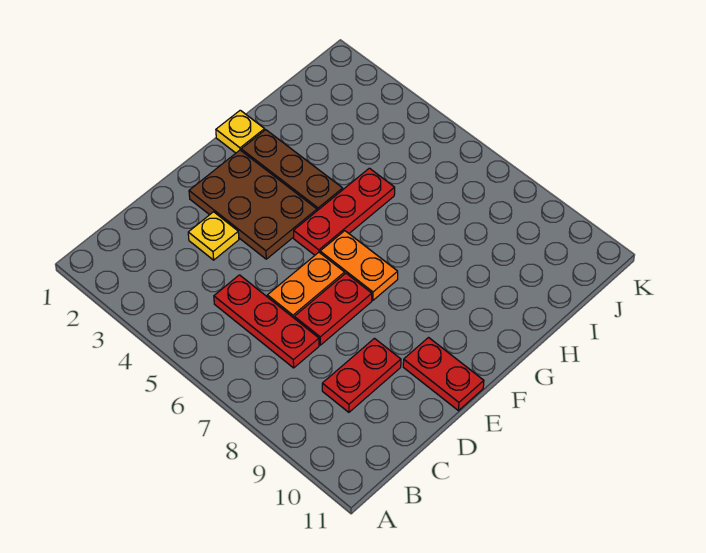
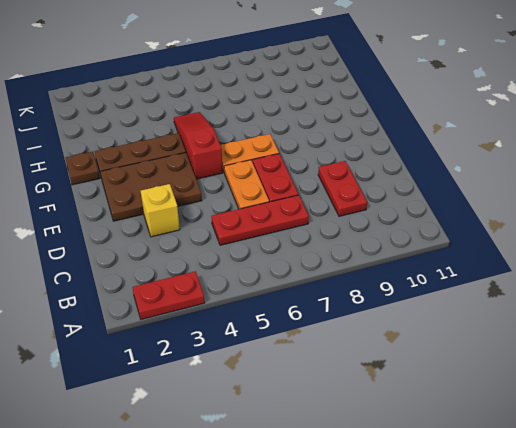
yellow 1x1 plate [188,212,239,260] -> yellow 1x1 brick [141,184,180,237]
red 1x2 plate [403,338,484,411] -> red 1x2 plate moved to [132,271,205,319]
red 1x3 plate [294,168,395,255] -> red 1x3 slope [174,112,223,179]
yellow 1x1 plate [216,110,265,153] -> brown 1x1 plate [65,152,100,185]

